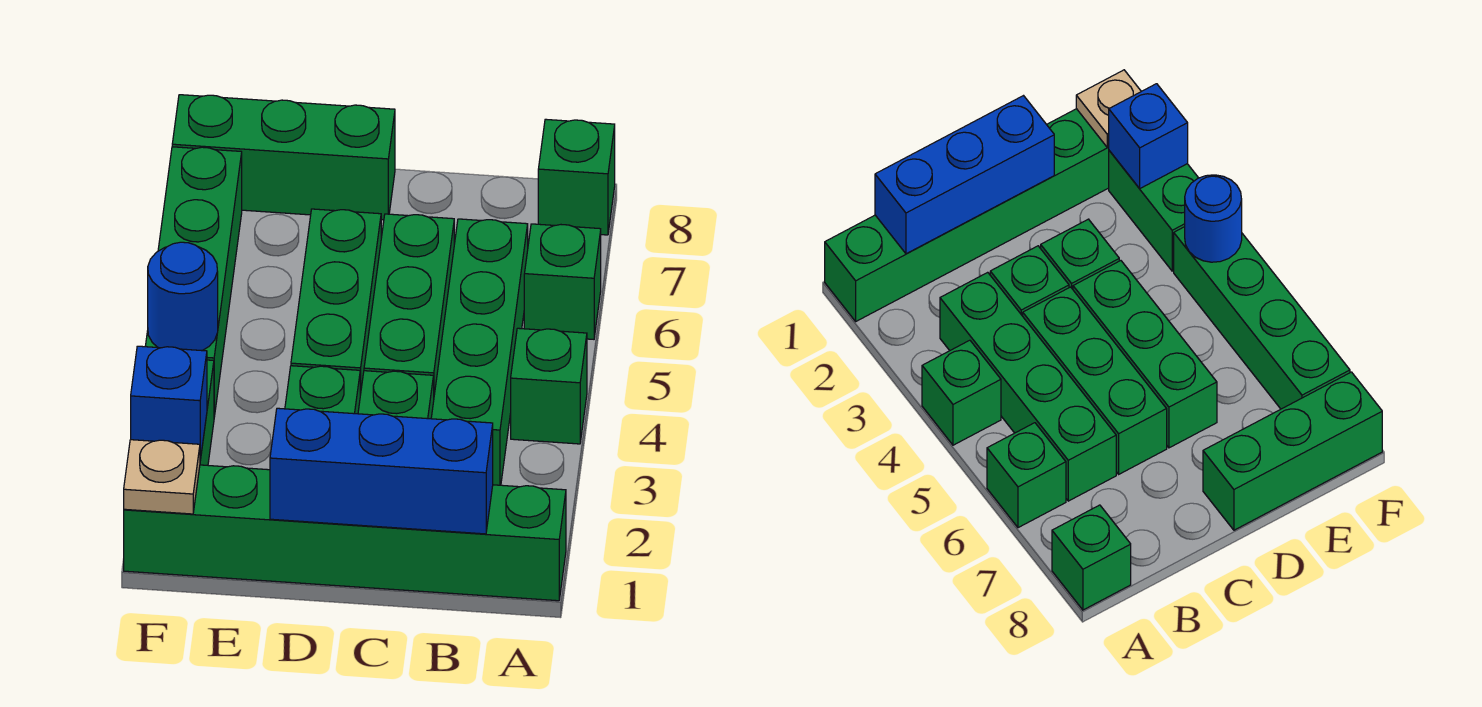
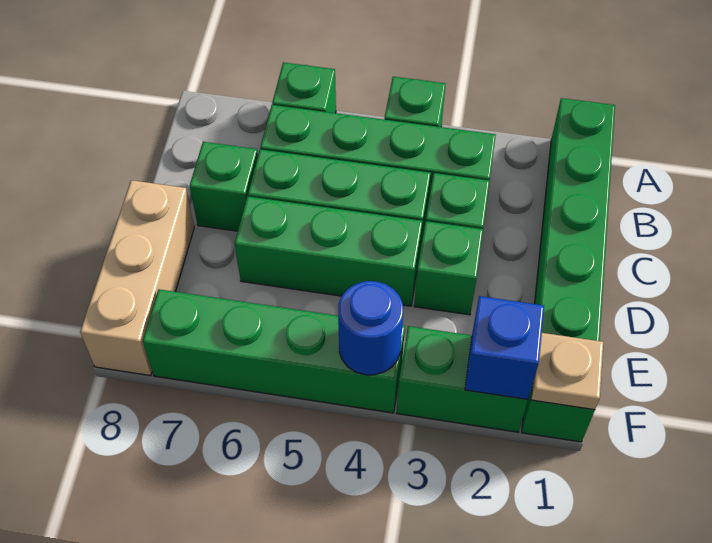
green 1x1 brick [538,119,615,235] -> green 1x1 brick moved to [190,142,258,231]
blue 1x3 brick [270,408,493,534] -> none
green 1x3 brick [172,95,395,220] -> tan 1x3 brick [80,180,194,376]

